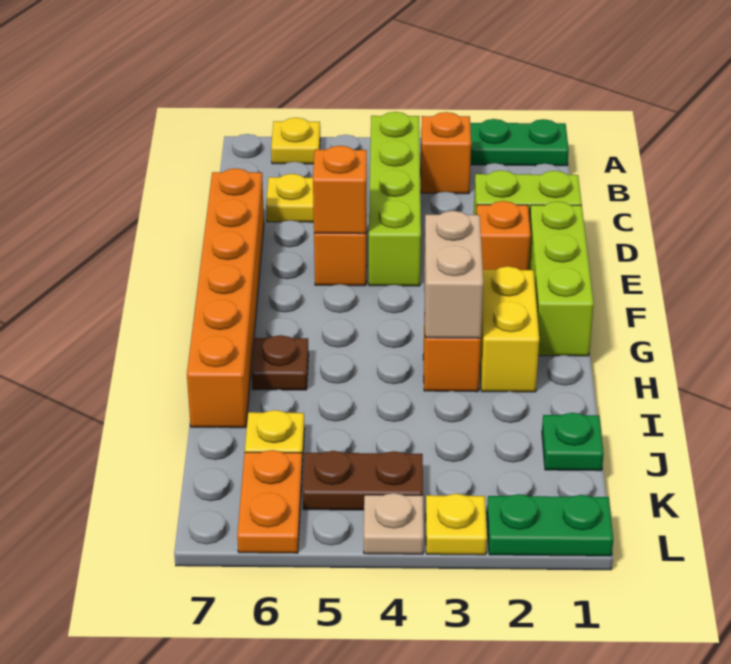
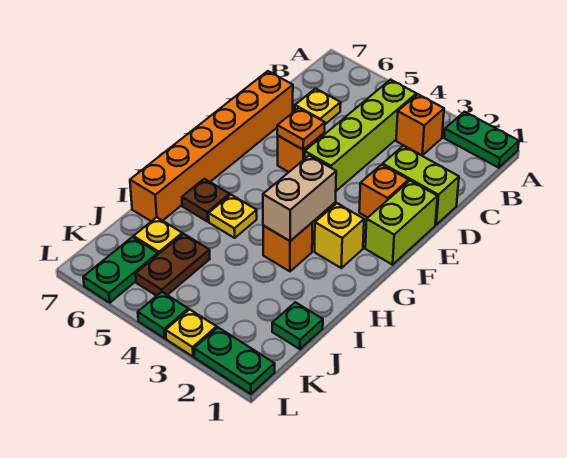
yellow 1x1 plate [271,118,320,164] -> yellow 1x1 plate moved to [209,195,257,238]
lime 1x3 brick [529,201,594,356] -> lime 1x2 brick [365,181,437,265]
orange 1x1 brick [313,146,367,234] -> orange 1x1 plate [277,108,325,150]
yellow 1x2 brick [480,266,539,392] -> yellow 1x1 brick [315,203,364,268]
brown 1x2 plate [303,451,423,510] -> brown 1x2 plate turned to [136,234,210,296]
orange 1x2 plate [237,450,302,553] -> green 1x2 plate [83,237,158,303]
tan 1x1 plate [364,493,424,554] -> green 1x1 plate [138,292,188,338]

